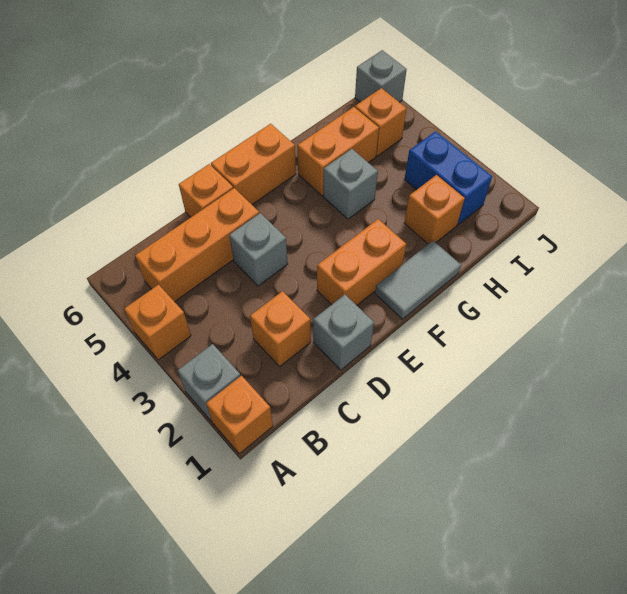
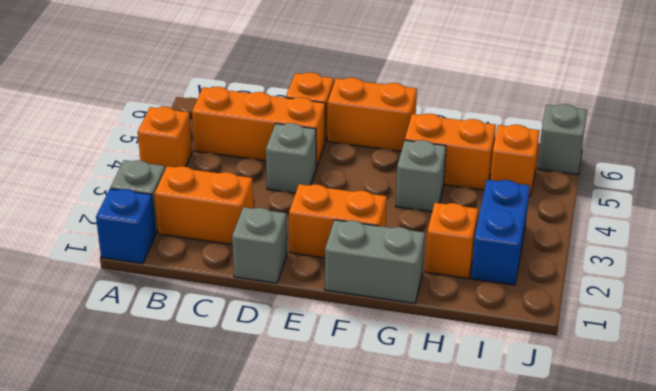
orange 1x1 brick [206,376,273,454] -> blue 1x1 brick [96,189,156,264]
orange 1x1 brick [250,291,311,367] -> orange 1x2 brick [155,166,254,245]
grey 1x2 tile [375,241,461,319] -> grey 1x2 brick [325,220,425,304]

